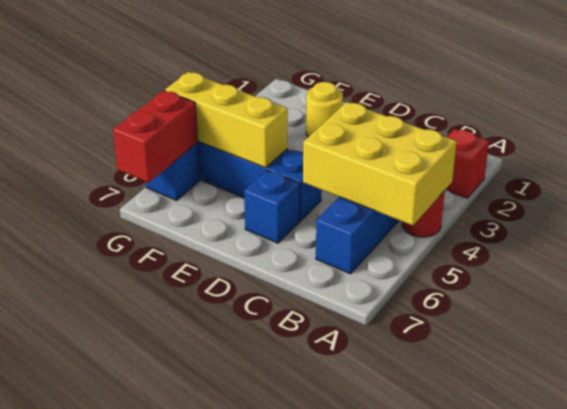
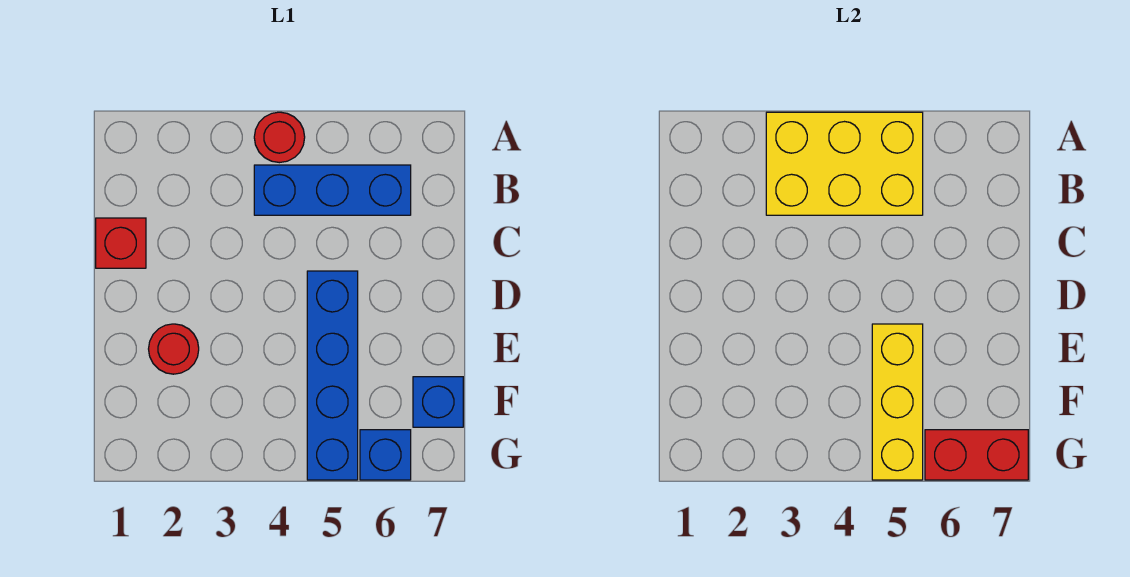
red 1x1 brick [445,129,489,198] -> red 1x1 brick moved to [96,218,146,268]
yellow 2x3 brick [303,102,457,226] -> yellow 2x3 brick turned to [766,112,923,215]
blue 1x1 brick [244,170,300,243] -> blue 1x1 brick moved to [413,377,463,427]
yellow 1x1 round brick [306,82,343,137] -> red 1x1 round brick [149,324,199,374]

